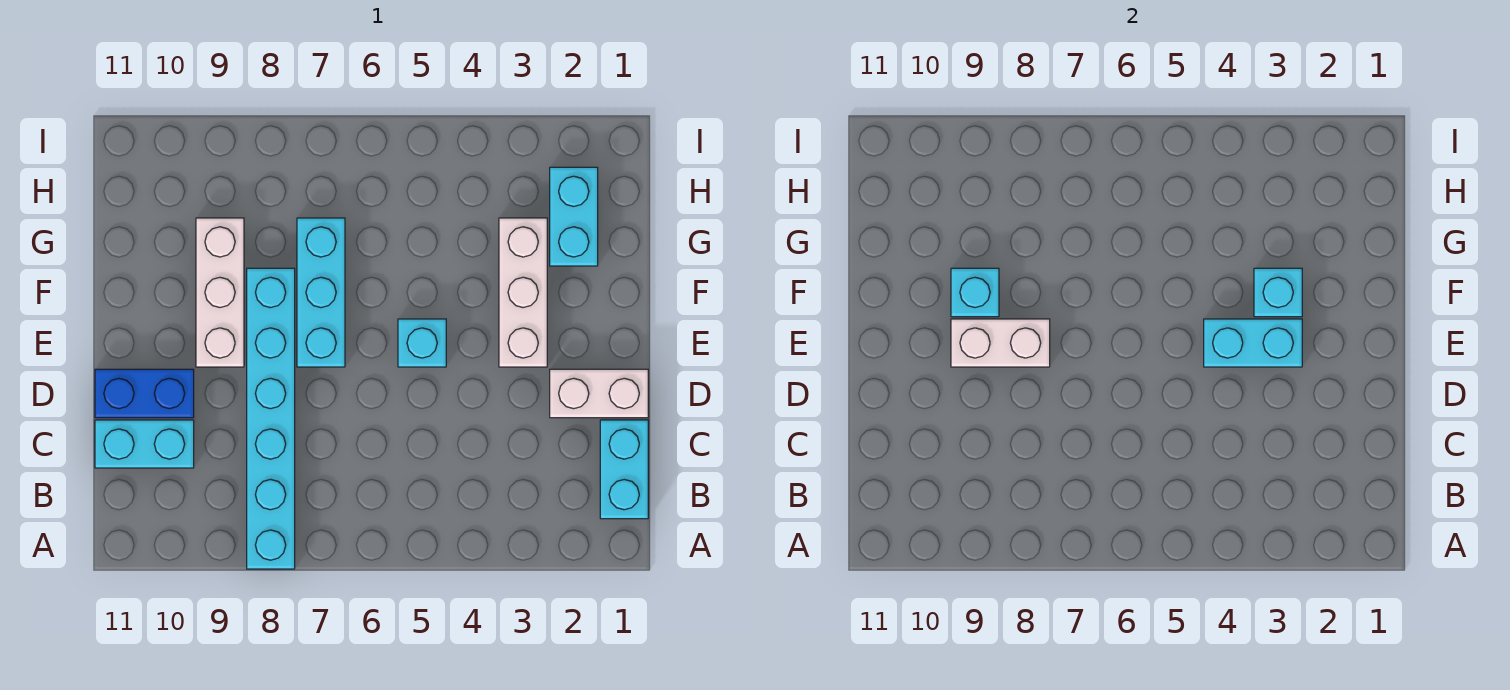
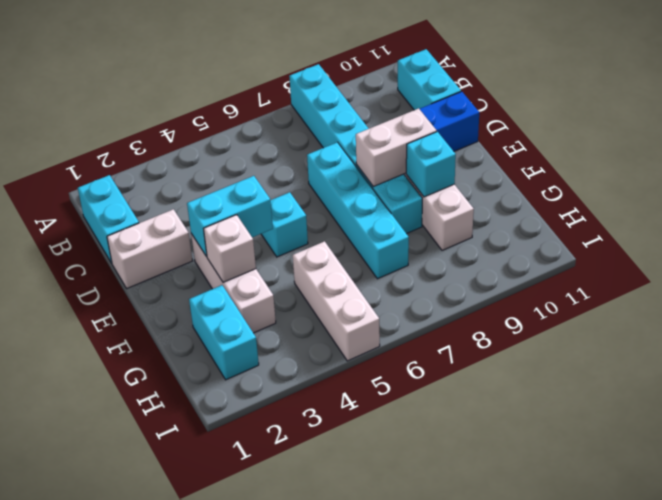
cyan 1x2 brick [95,420,194,468] -> cyan 1x2 brick turned to [398,49,461,110]
cyan 1x3 brick [297,218,345,367] -> cyan 1x4 brick [307,142,409,279]
cyan 1x1 brick [1254,268,1302,317] -> white 1x1 brick [204,215,256,282]
none -> white 1x3 brick [293,241,380,361]

